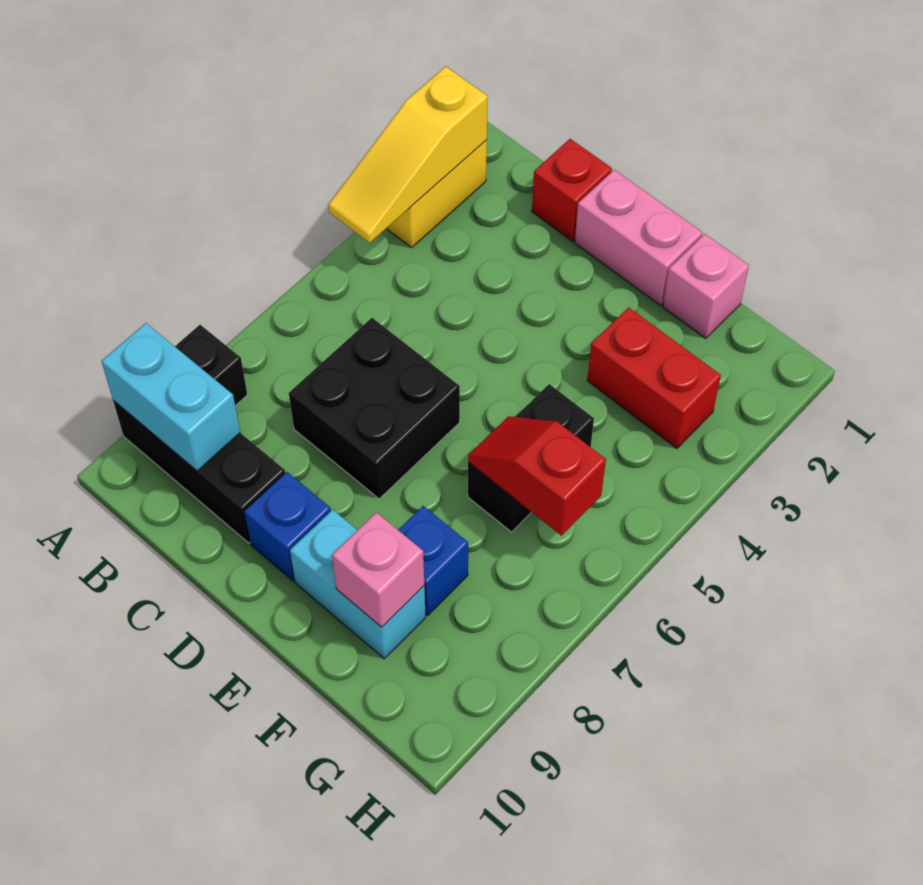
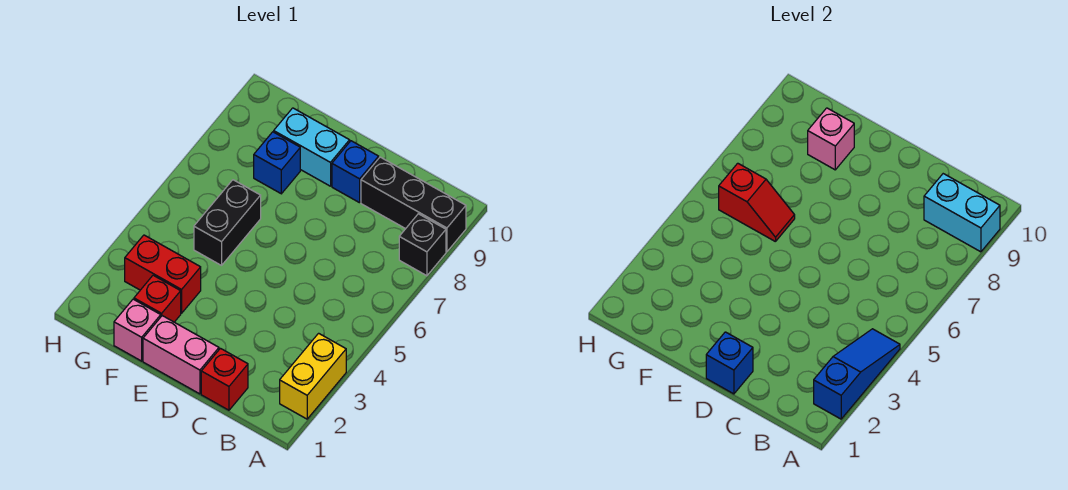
yellow 1x3 slope [328,67,488,243] -> blue 1x3 slope [814,329,900,419]
black 2x2 brick [289,318,460,499] -> none
none -> blue 1x1 brick [706,332,753,394]
none -> red 1x1 brick [134,275,181,322]

